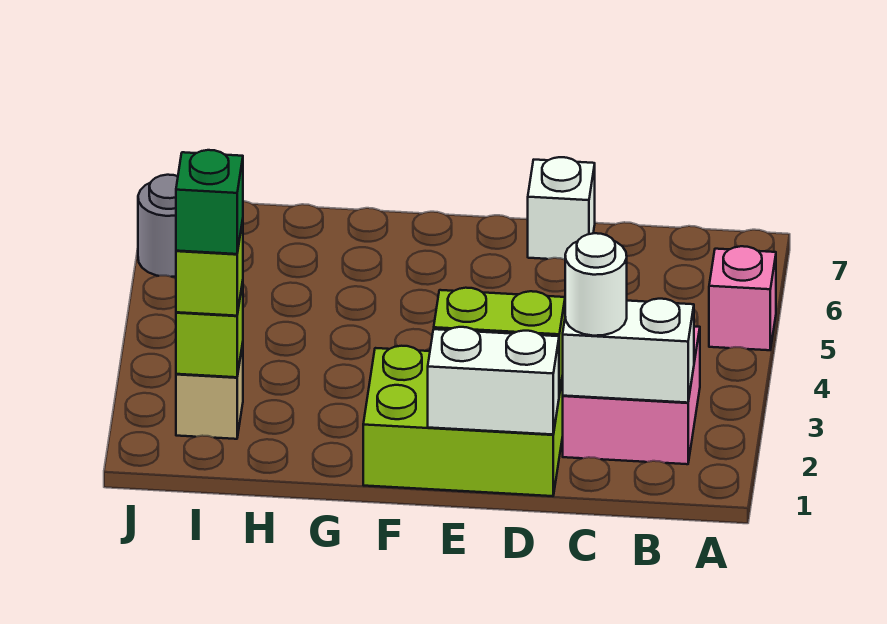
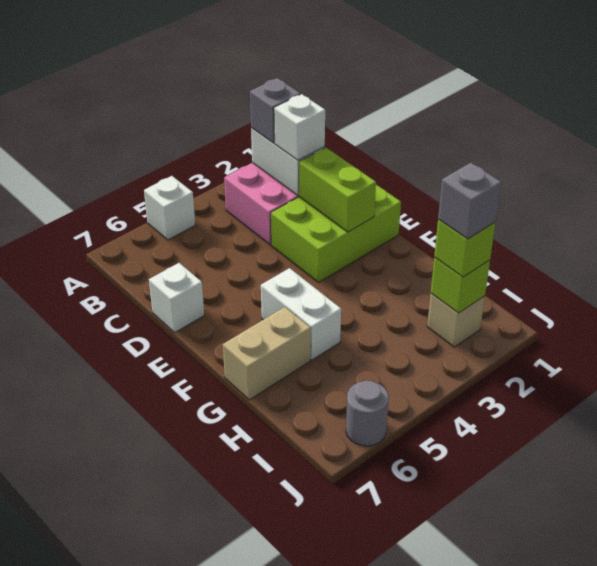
pink 1x1 brick [709,246,776,350] -> white 1x1 brick [144,176,195,240]
none -> grey 1x1 brick [250,78,300,143]
white 1x1 round brick [565,233,627,336] -> white 1x1 brick [274,94,325,160]
lime 2x3 brick [363,346,563,496] -> lime 2x3 brick turned to [271,185,401,282]
white 1x2 brick [428,327,559,435] -> white 1x2 brick moved to [261,268,341,360]
none -> tan 1x2 brick [223,307,311,400]
green 1x1 brick [176,150,243,254] -> grey 1x1 brick [438,163,501,239]

